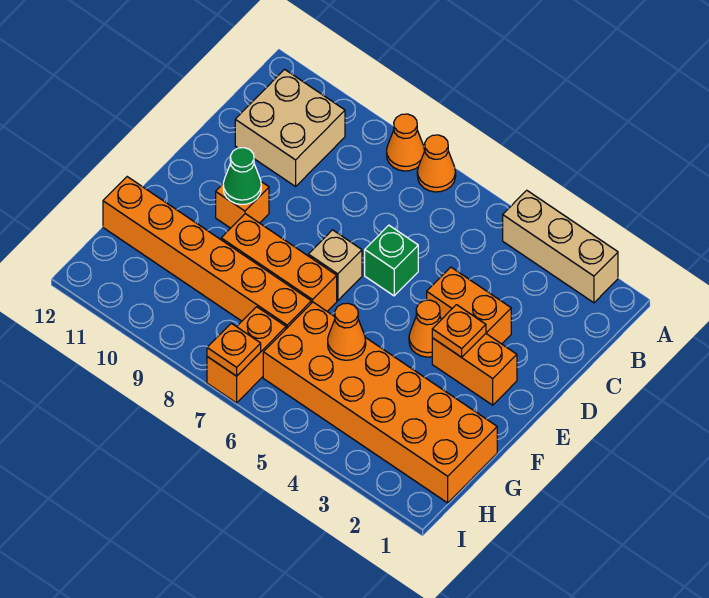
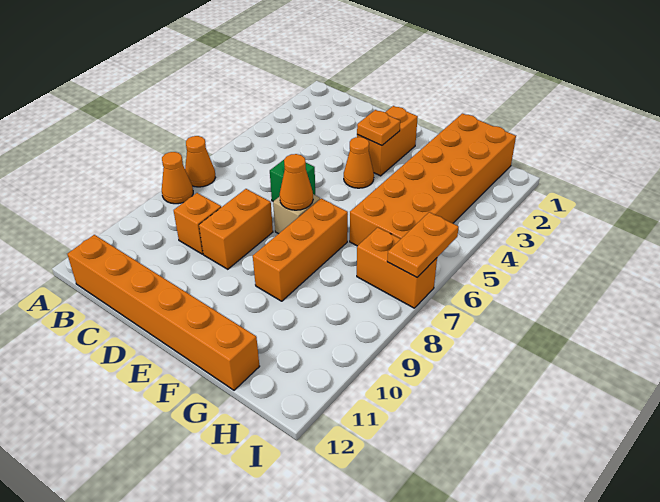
tan 1x3 brick [503,190,618,303] -> none
tan 2x2 brick [235,69,345,186] -> none
orange 1x2 brick [427,267,511,344] -> orange 1x2 brick moved to [199,189,273,269]
orange 1x1 brick [216,182,269,228] -> orange 1x1 brick moved to [174,193,221,254]
green 1x1 cone [223,148,261,205] -> none
orange 1x1 cone [328,303,366,360] -> orange 1x1 cone moved to [280,154,313,210]
orange 1x6 brick [103,177,311,329] -> orange 1x6 brick turned to [67,235,260,390]
orange 1x1 plate [207,323,261,376] -> orange 1x2 plate [387,212,459,277]

